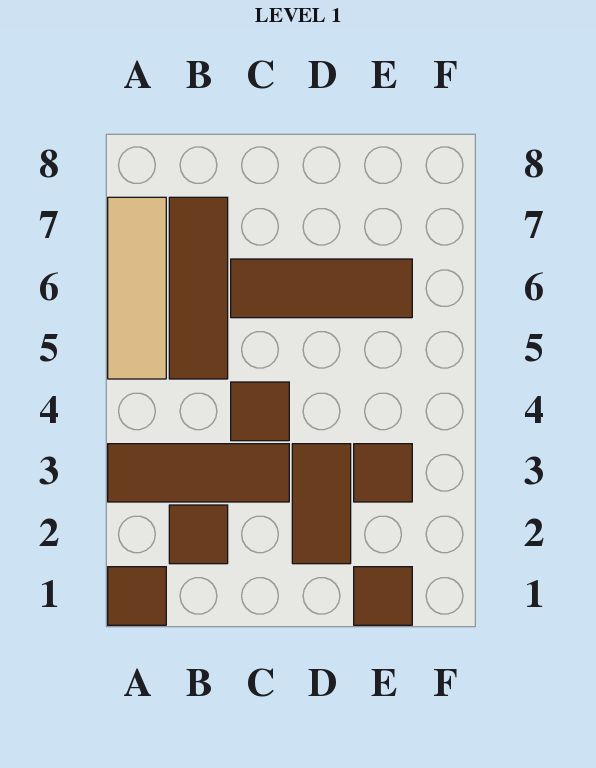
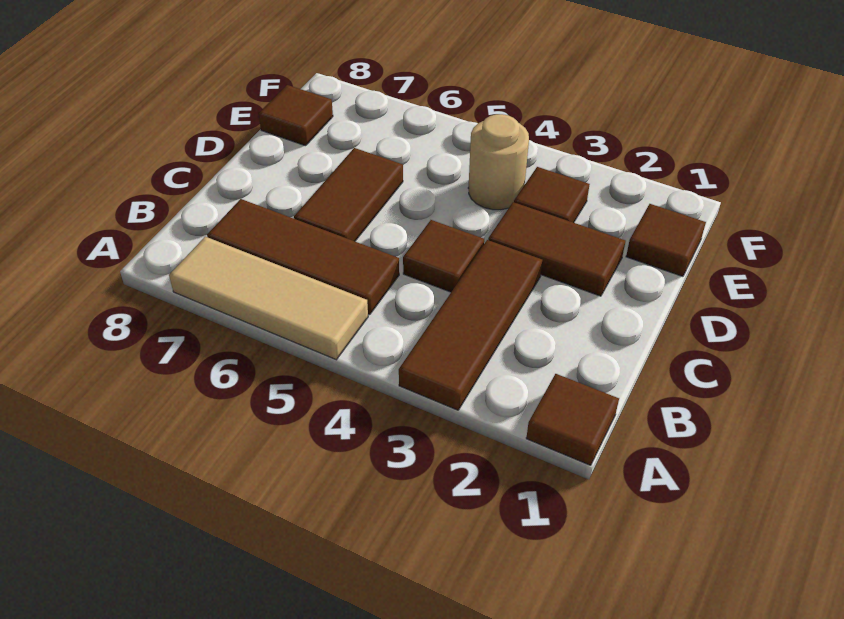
brown 1x1 tile [169,505,228,564] -> brown 1x1 tile moved to [259,85,333,146]
brown 1x3 tile [231,259,412,318] -> brown 1x2 tile [294,148,403,241]
none -> tan 1x1 round brick [468,114,529,210]

